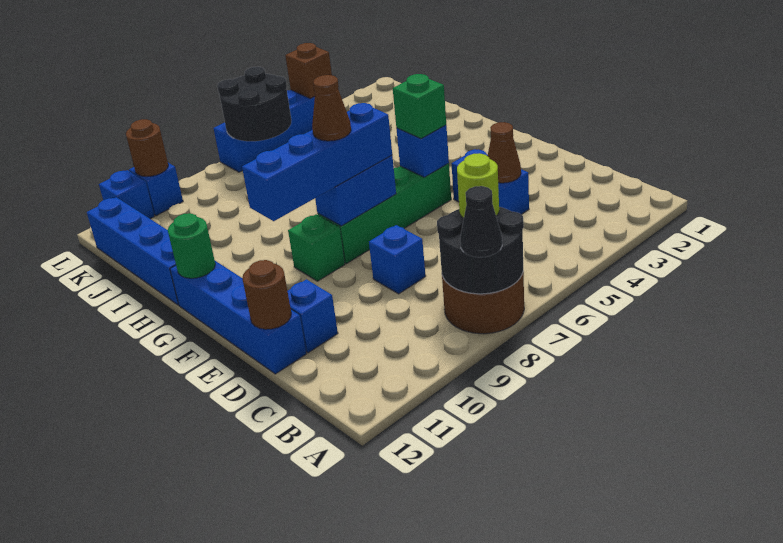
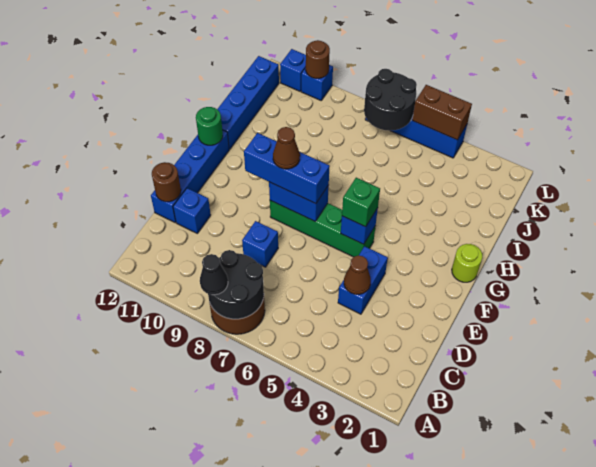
lime 1x1 round brick [457,153,499,218] -> lime 1x1 round brick moved to [452,244,482,282]
blue 1x4 brick [242,103,392,221] -> blue 1x3 brick [244,133,330,204]
green 1x1 brick [288,214,345,281] -> none
brown 1x1 brick [285,43,332,98] -> brown 1x2 brick [412,85,472,140]

